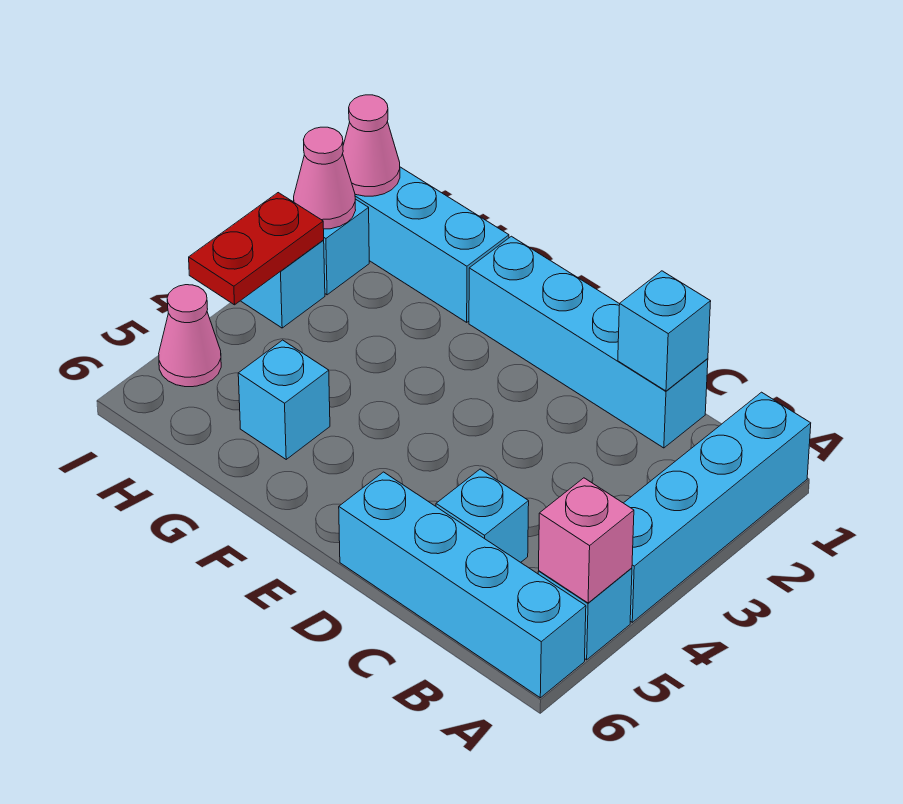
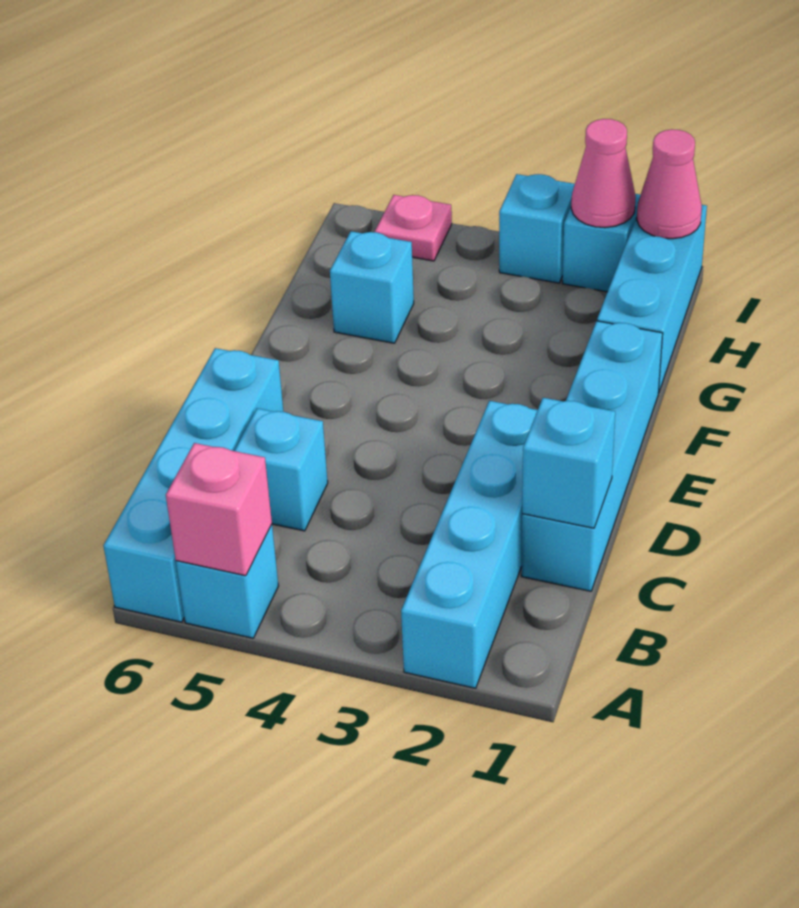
cyan 1x4 brick [624,392,811,622] -> cyan 1x4 brick turned to [401,401,538,688]
red 1x2 plate [189,193,324,305] -> none
pink 1x1 cone [159,285,221,387] -> pink 1x1 plate [375,195,452,261]

